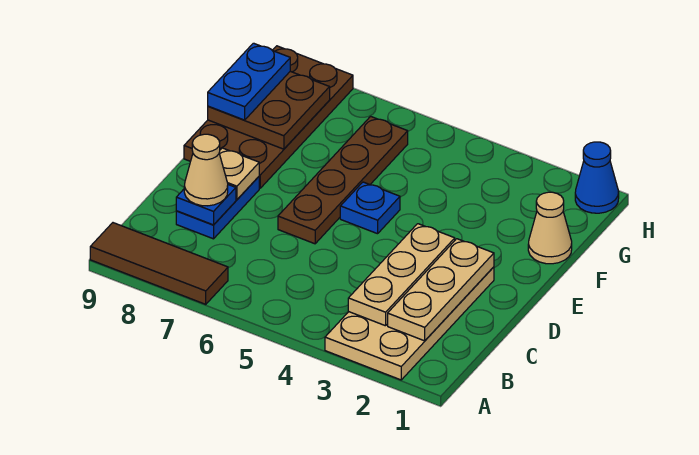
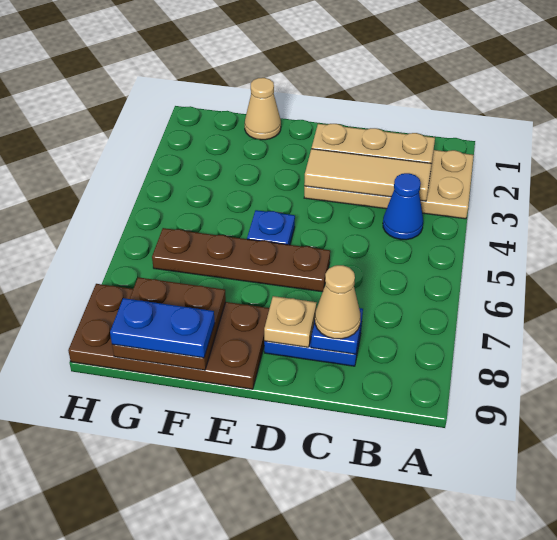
brown 1x3 tile [90,223,228,304] -> none
tan 1x3 plate [348,224,455,326] -> tan 1x3 tile [304,149,431,201]
blue 1x1 cone [575,142,619,213] -> blue 1x1 cone moved to [383,173,423,240]

